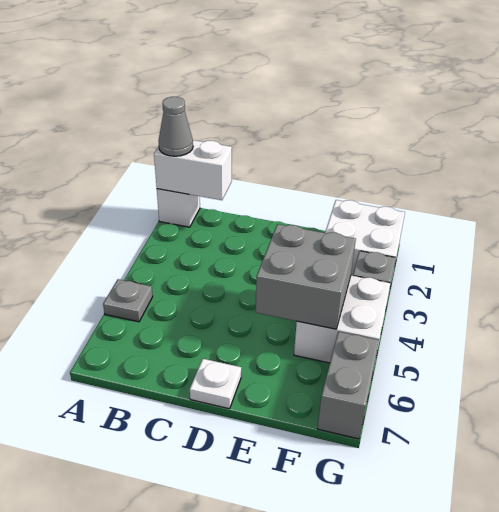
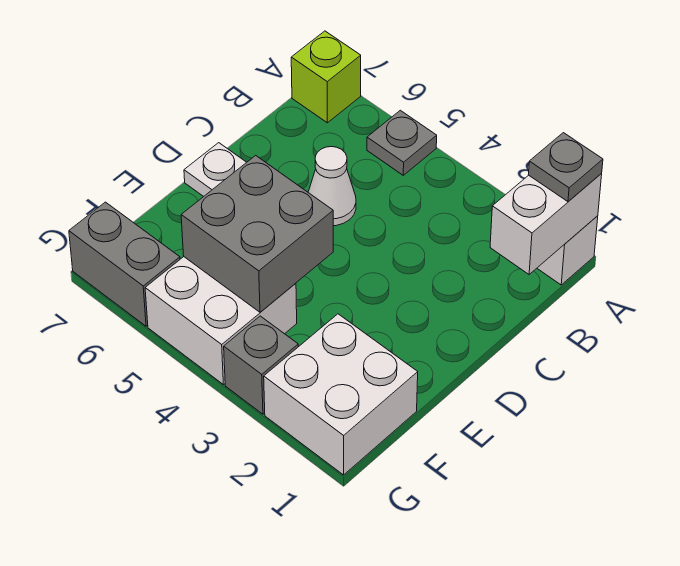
grey 1x1 cone [158,97,193,156] -> grey 1x1 plate [528,133,603,202]
none -> lime 1x1 brick [291,31,361,123]
none -> white 1x1 cone [308,147,356,226]

